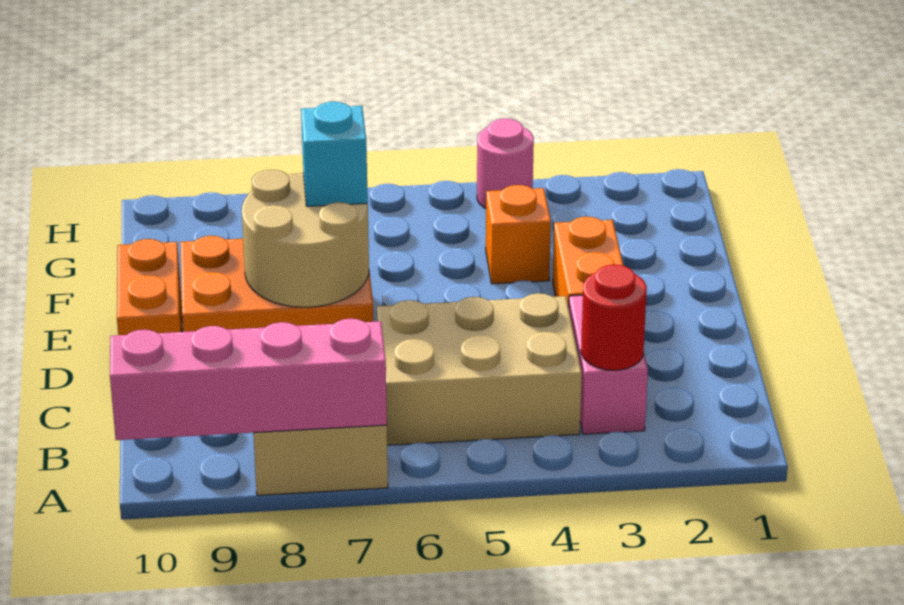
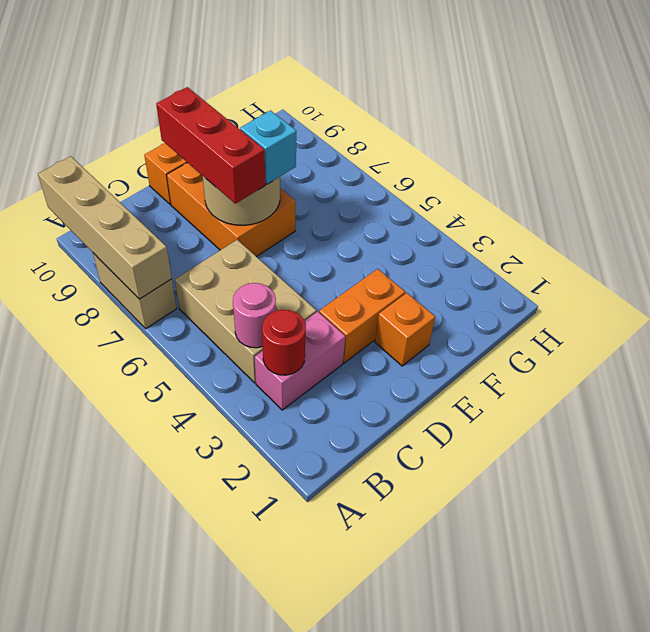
pink 1x4 brick [110,319,387,440] -> tan 1x4 brick [38,156,172,299]
none -> red 1x3 brick [156,87,265,204]
orange 1x1 brick [486,185,551,284] -> orange 1x1 brick moved to [375,293,435,366]
pink 1x1 round brick [477,119,534,208] -> pink 1x1 round brick moved to [233,283,276,348]

